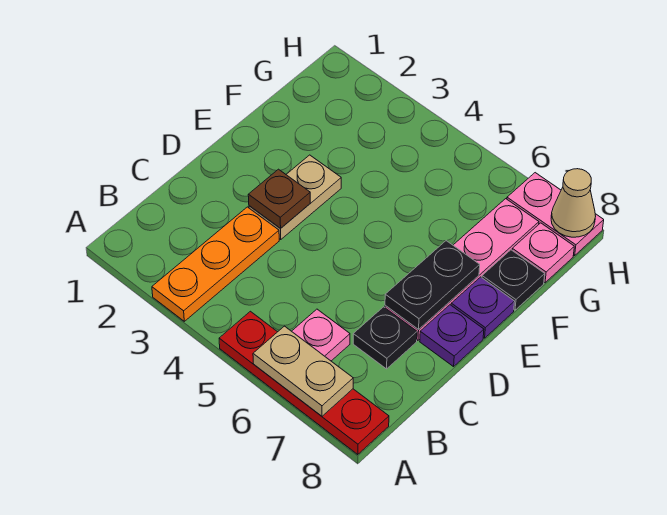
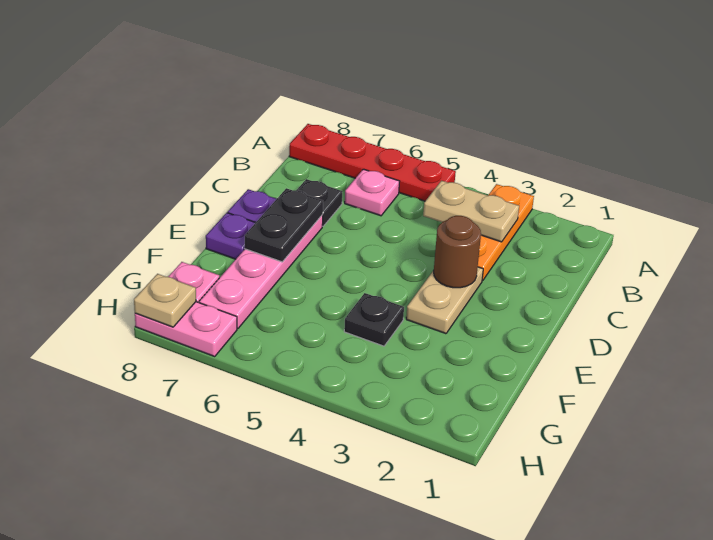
tan 1x2 plate [253,326,353,416] -> tan 1x2 plate moved to [423,181,519,242]
brown 1x1 plate [248,169,310,228] -> brown 1x1 round brick [434,216,481,288]
black 1x1 plate [482,250,545,310] -> black 1x1 plate moved to [344,293,404,346]
tan 1x1 cone [551,169,596,237] -> tan 1x1 plate [134,274,196,327]

